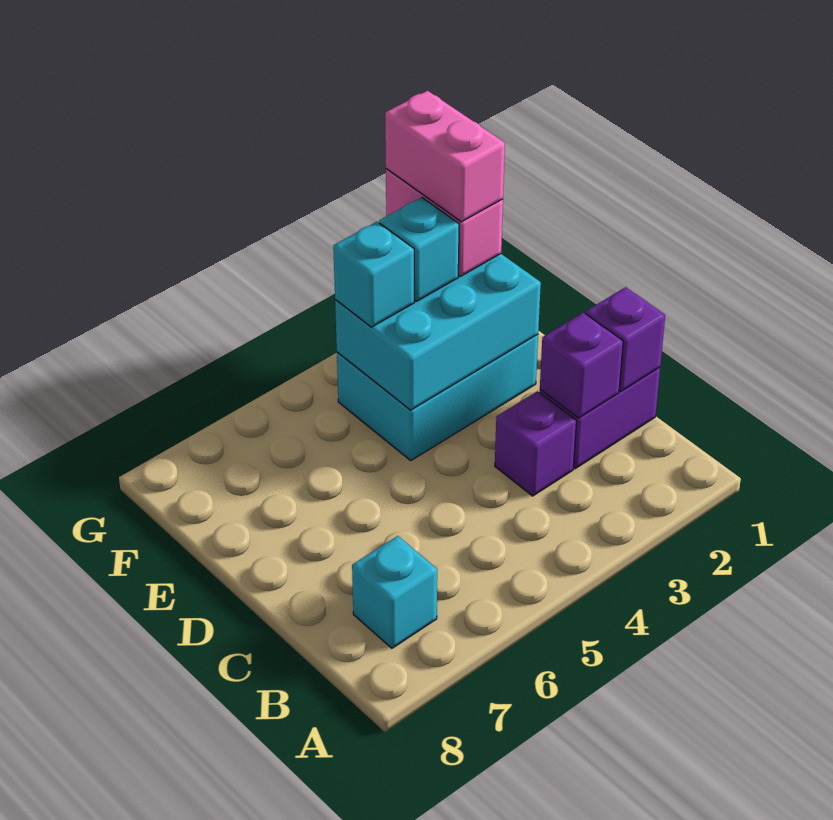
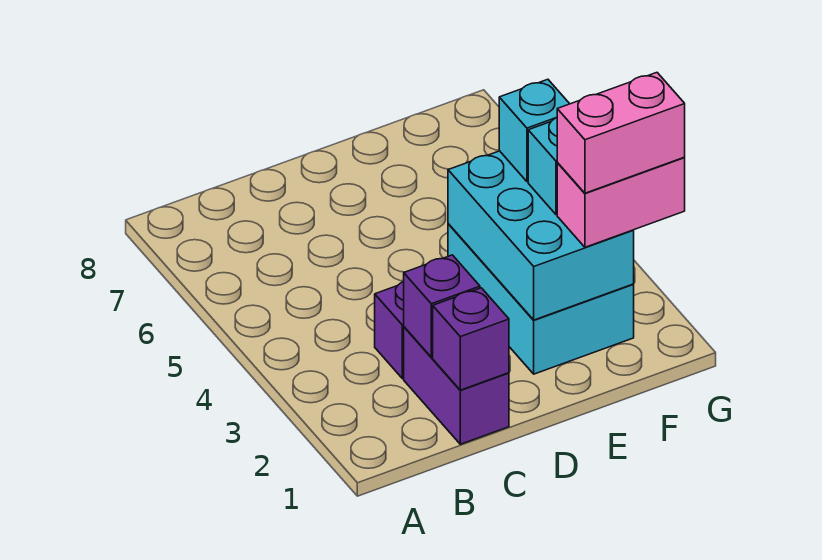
cyan 1x1 brick [352,536,437,648] -> none

